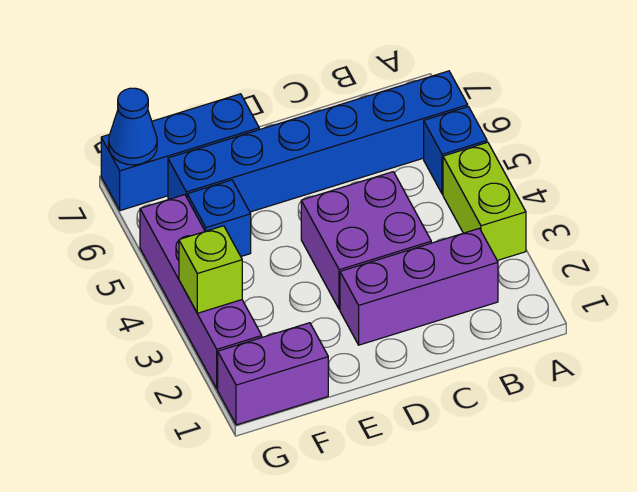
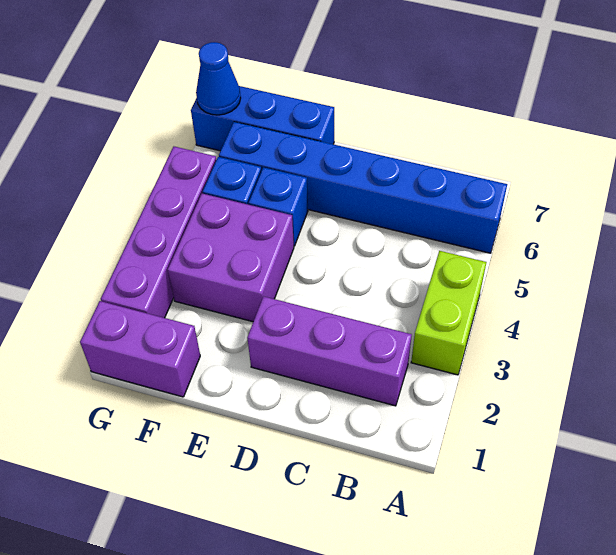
blue 1x1 brick [424,107,487,194] -> blue 1x1 brick moved to [249,167,308,246]
purple 2x2 brick [301,172,431,310] -> purple 2x2 brick moved to [168,193,294,322]
lime 1x1 brick [179,226,242,313] -> none

